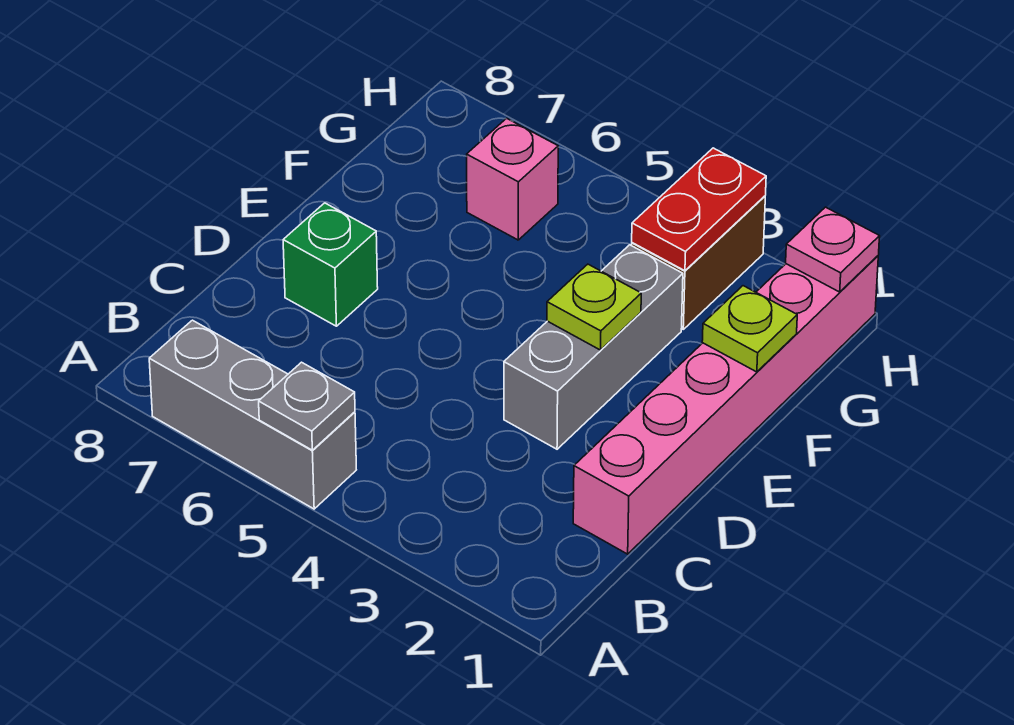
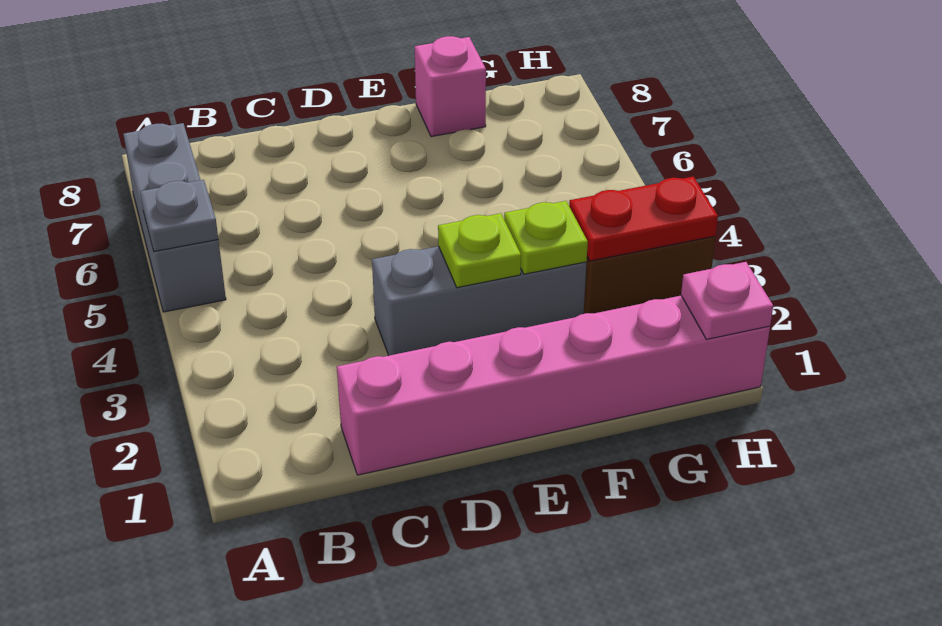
green 1x1 brick [283,203,378,326] -> none
lime 1x1 plate [702,286,797,372] -> lime 1x1 plate moved to [504,201,588,274]
pink 1x1 brick [467,118,558,240] -> pink 1x1 brick moved to [415,36,486,137]

